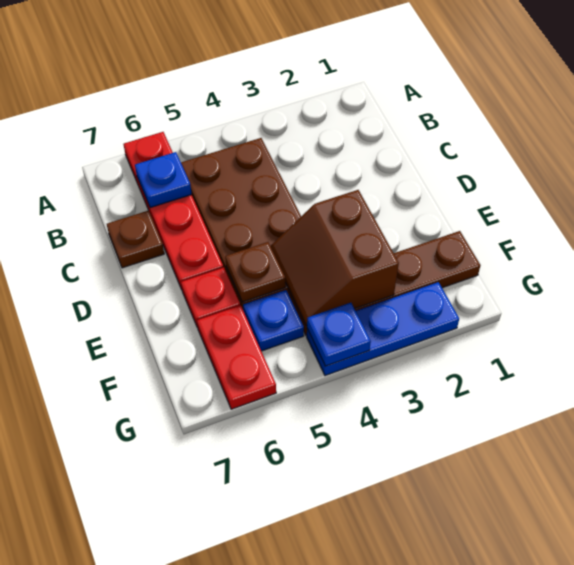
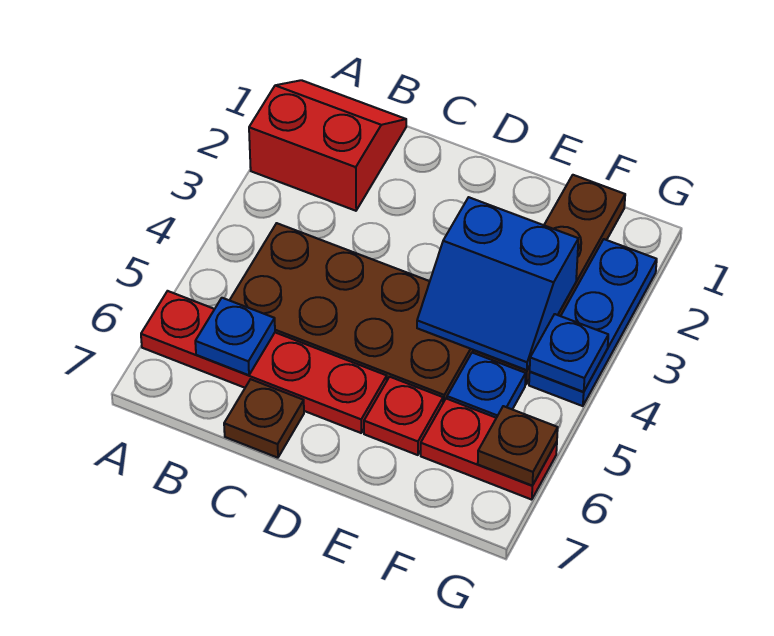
none -> red 2x2 slope [249,80,406,211]
brown 2x2 slope [271,190,399,326] -> blue 2x2 slope [417,197,578,370]
brown 1x1 plate [225,242,285,302] -> brown 1x1 plate moved to [478,406,558,486]

